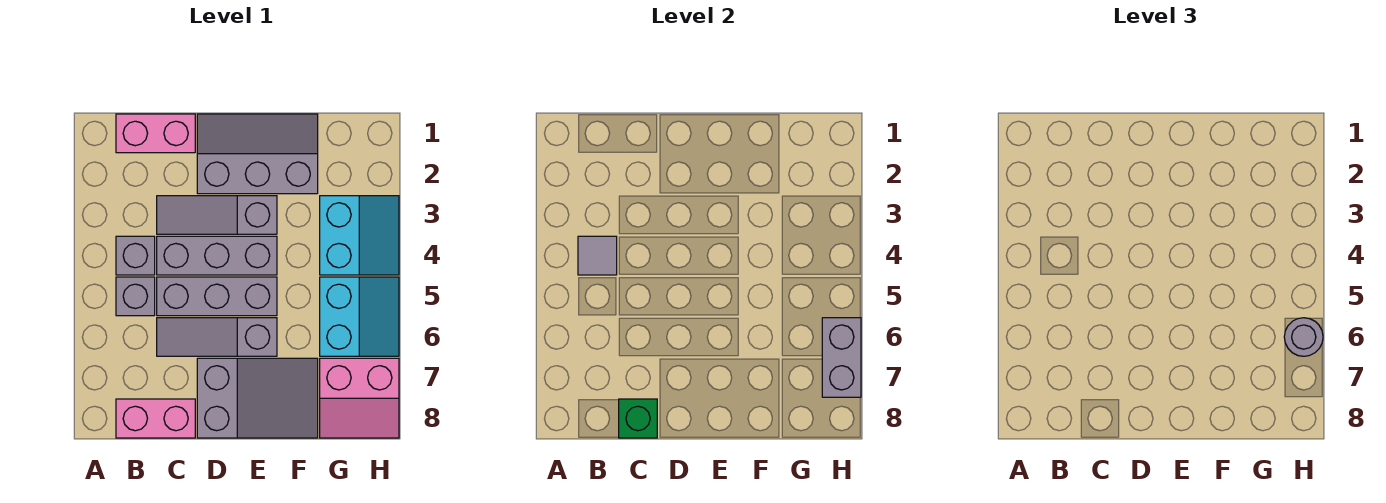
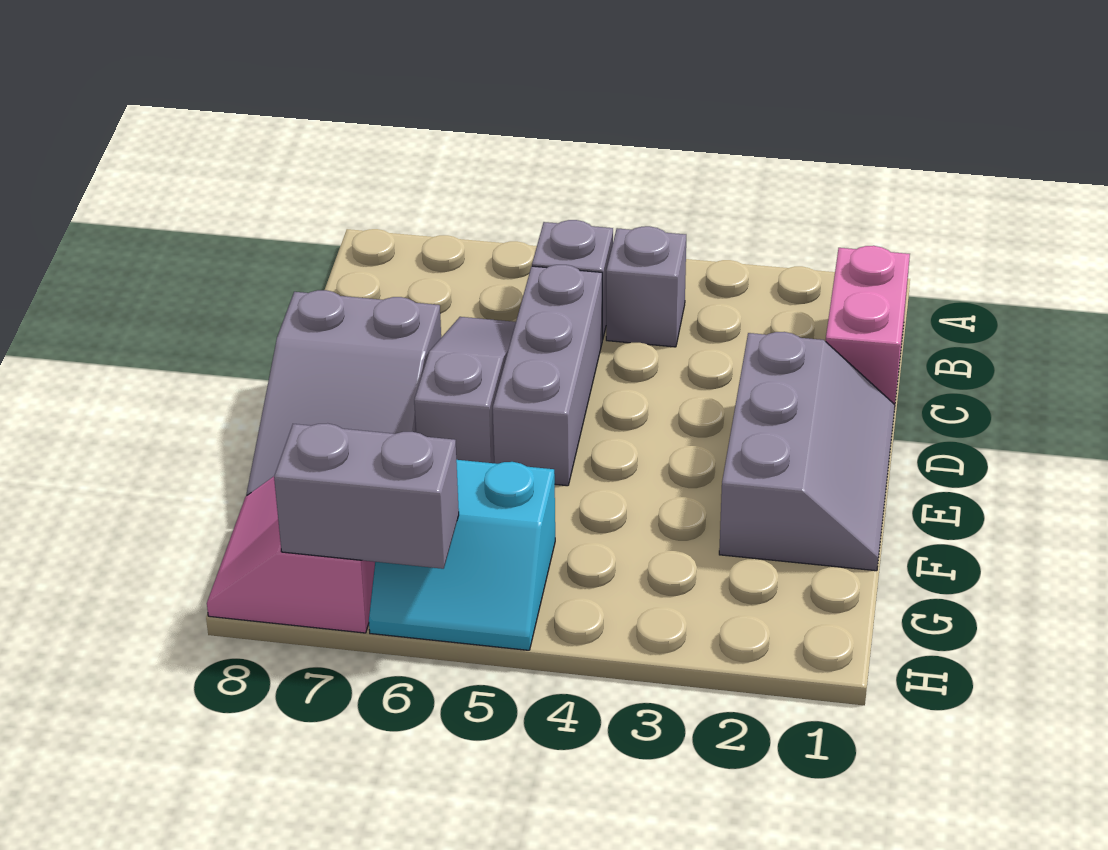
grey 1x1 tile [578,236,617,275] -> none
pink 1x2 brick [116,399,195,438] -> none
grey 1x3 slope [157,196,277,234] -> none
grey 1x3 brick [157,236,277,275] -> none
green 1x1 brick [619,399,657,438] -> none
cyan 2x2 slope [320,196,399,275] -> none
grey 1x1 round brick [1284,318,1323,356] -> none

